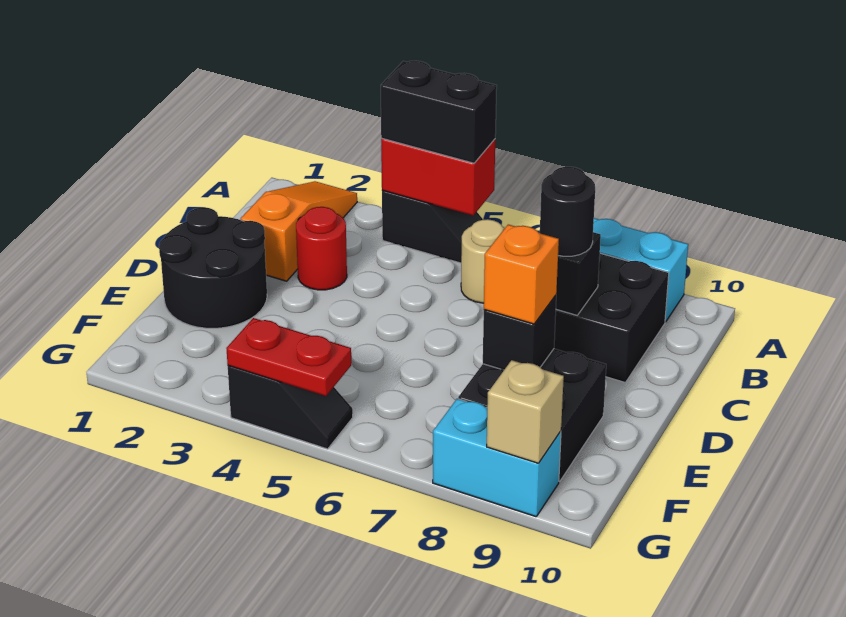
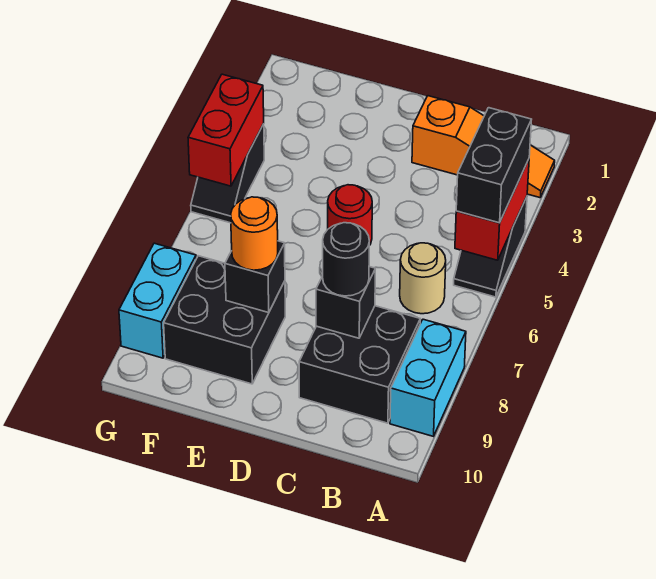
red 1x1 round brick [296,207,347,290] -> red 1x1 round brick moved to [328,185,372,246]
black 2x2 round brick [159,207,267,328] -> none
orange 1x1 brick [484,225,559,324] -> orange 1x1 round brick [231,197,278,270]
red 1x2 plate [226,318,351,396] -> red 1x2 brick [188,74,264,186]
tan 1x1 brick [487,360,564,463] -> none

